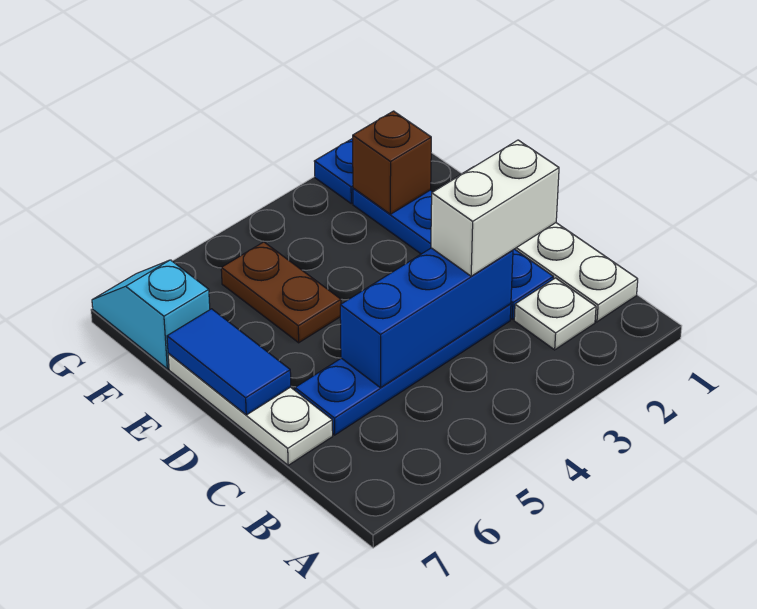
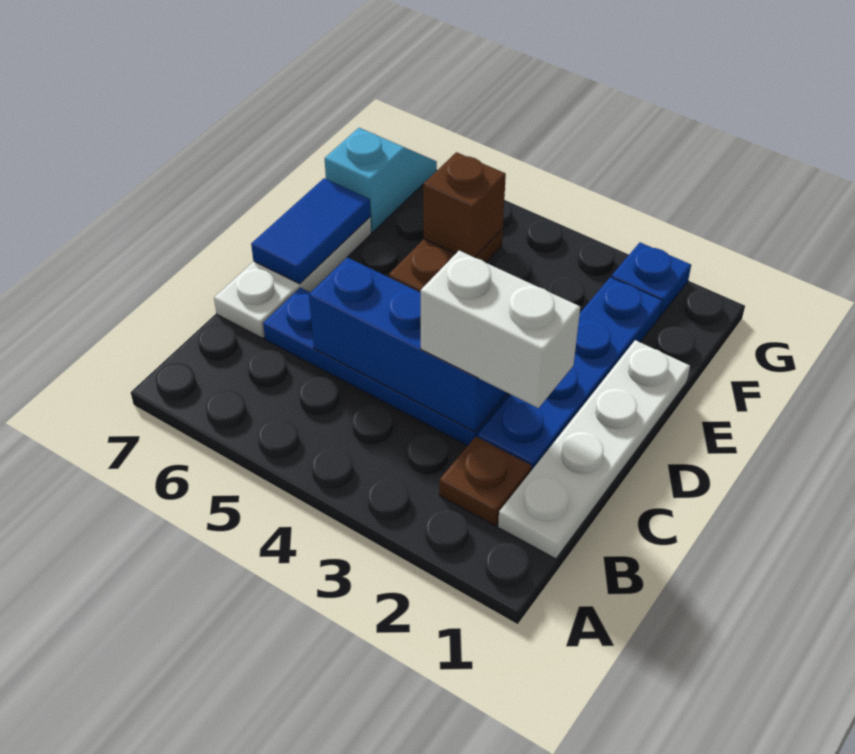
white 1x1 plate [514,278,596,350] -> brown 1x1 plate [439,437,532,526]
brown 1x1 brick [353,111,431,214] -> brown 1x1 brick moved to [423,152,506,258]

